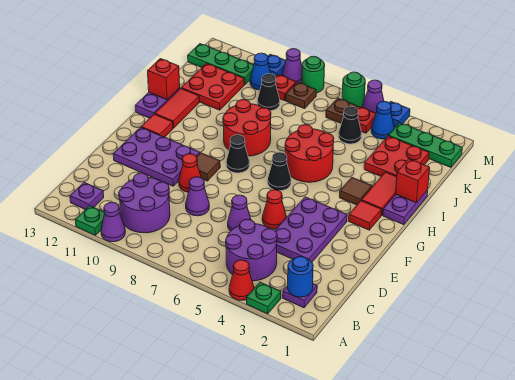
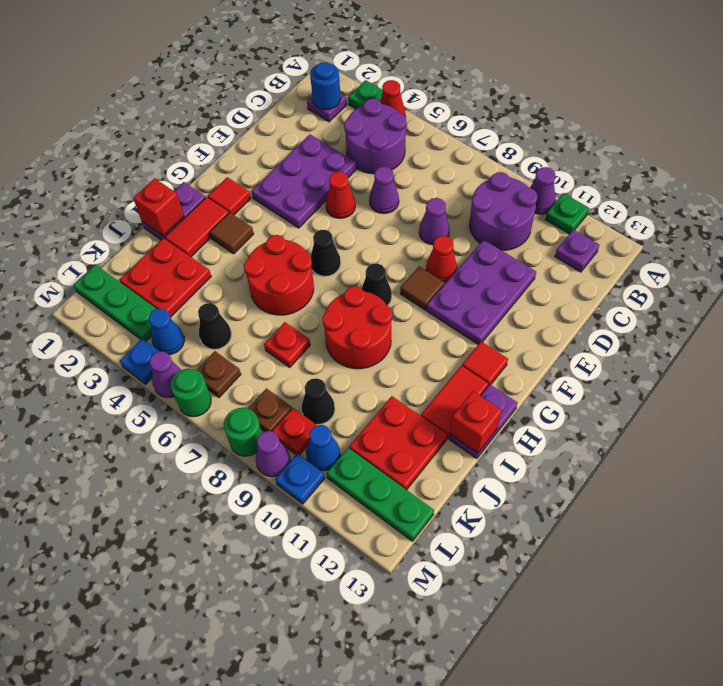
purple 2x3 plate [113,127,200,186] -> purple 2x3 plate turned to [427,240,536,344]
red 1x1 plate [357,106,376,133] -> red 1x1 plate moved to [264,322,310,367]

